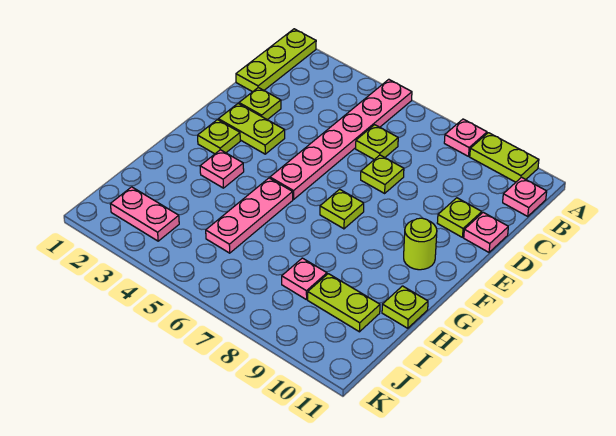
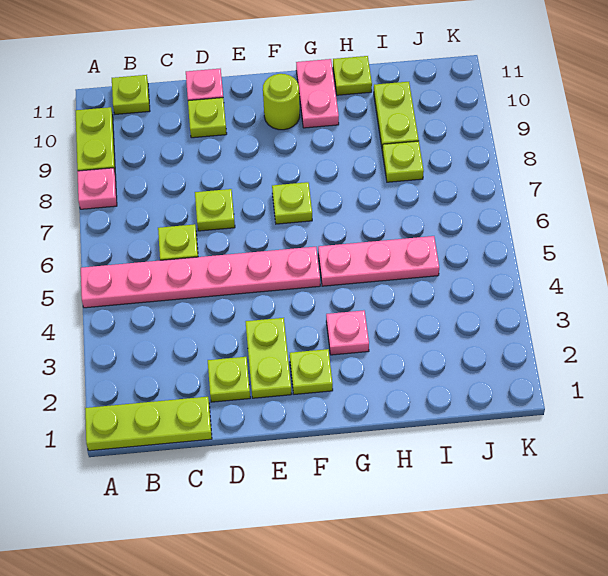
pink 1x1 plate [503,177,547,216] -> lime 1x1 plate [112,75,150,114]
pink 1x1 plate [282,258,327,300] -> lime 1x1 plate [382,141,424,182]
pink 1x2 plate [110,187,179,241] -> pink 1x2 plate moved to [296,59,339,128]

